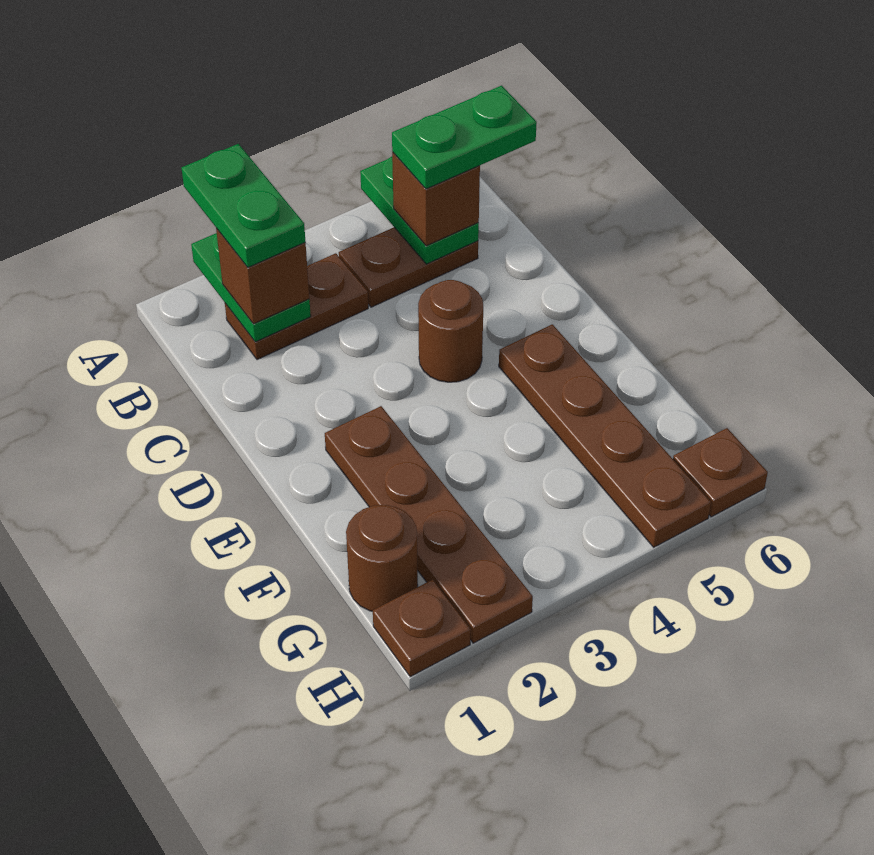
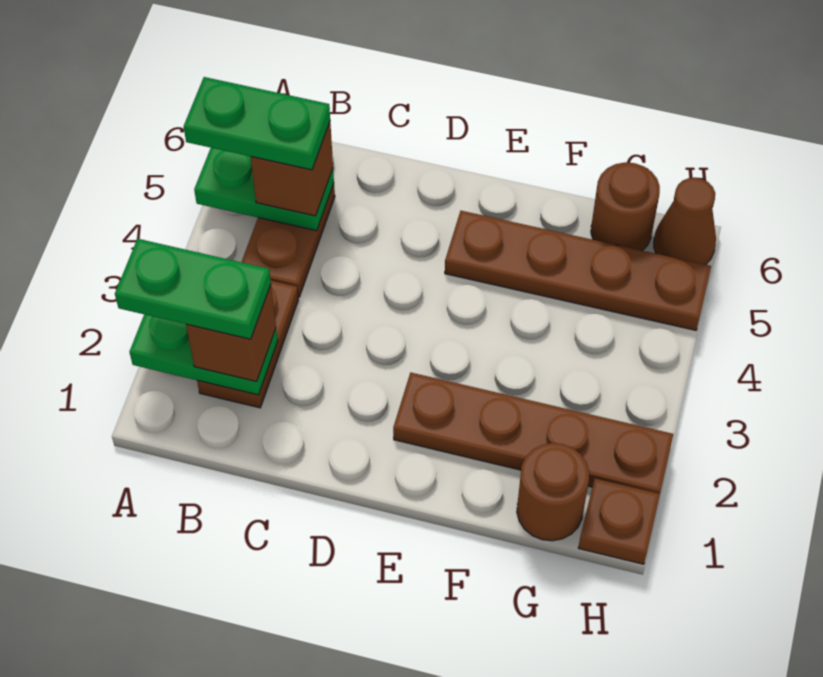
green 1x2 plate [392,86,537,189] -> green 1x2 plate turned to [184,77,330,170]
brown 1x1 round brick [418,280,483,382] -> brown 1x1 round brick moved to [591,162,660,251]
brown 1x1 plate [673,428,768,517] -> brown 1x1 cone [654,178,716,265]

